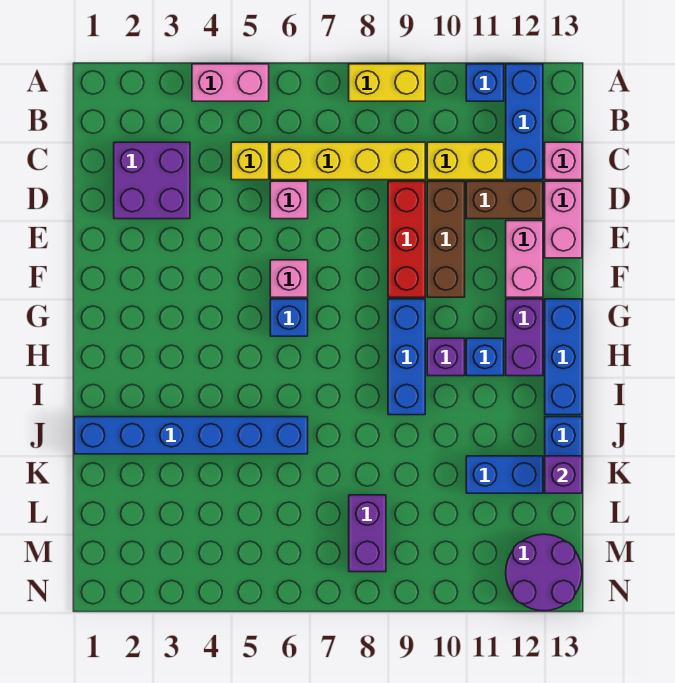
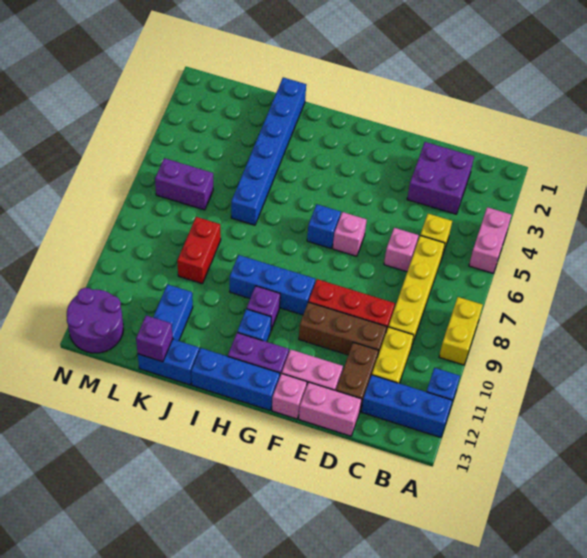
pink 1x1 brick [545,142,582,180] -> pink 1x1 brick moved to [272,374,307,419]
none -> red 1x2 brick [177,217,221,284]
purple 1x2 brick [349,495,386,572] -> purple 1x2 brick moved to [155,158,213,210]

